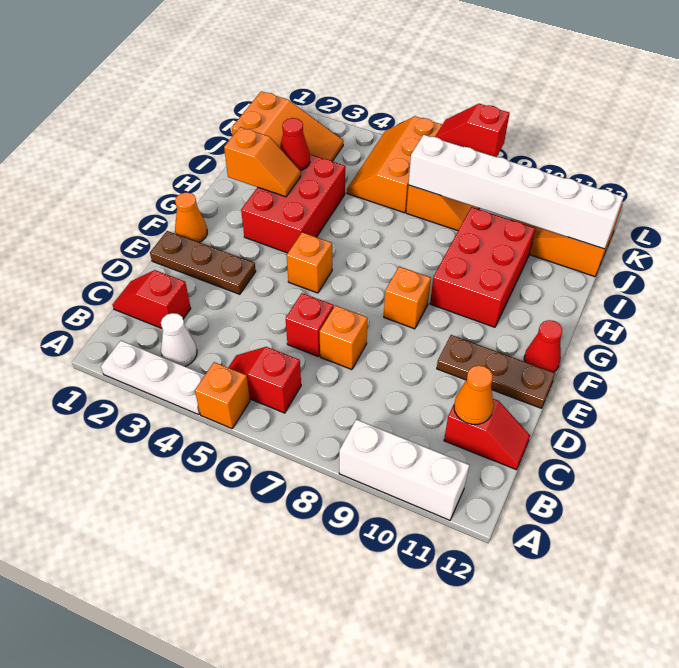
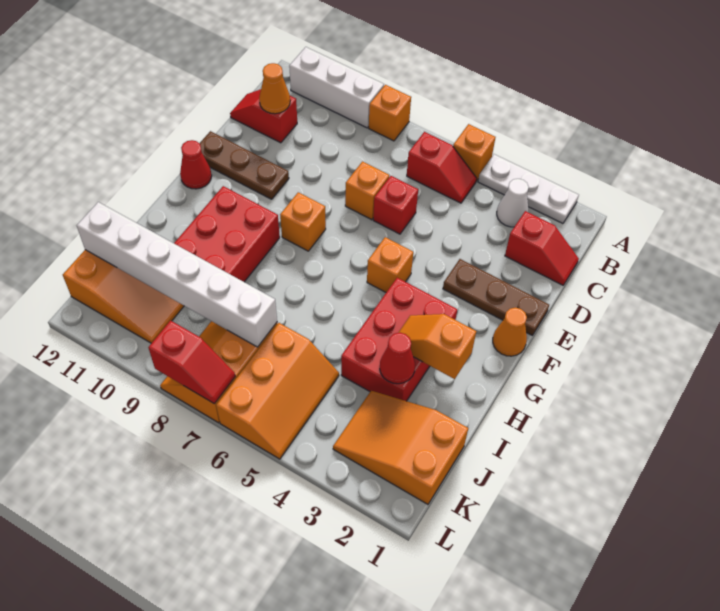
none -> orange 1x1 brick [369,85,411,141]

